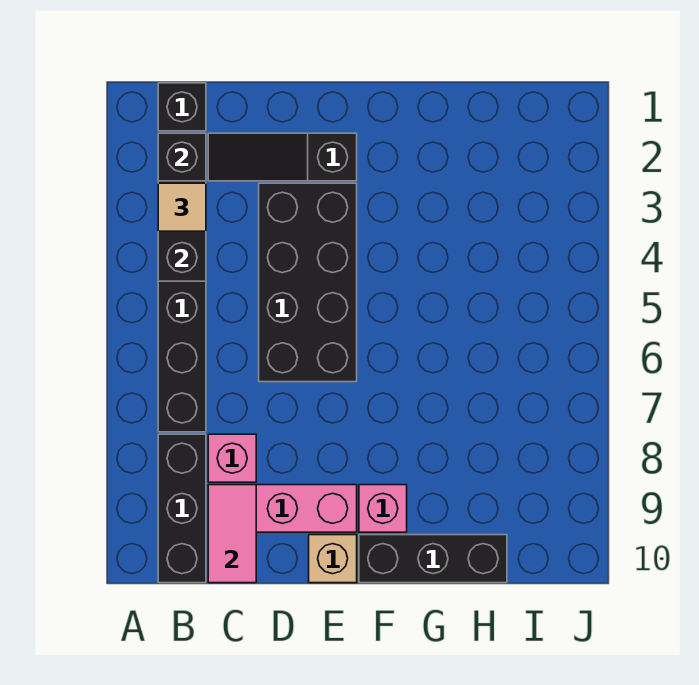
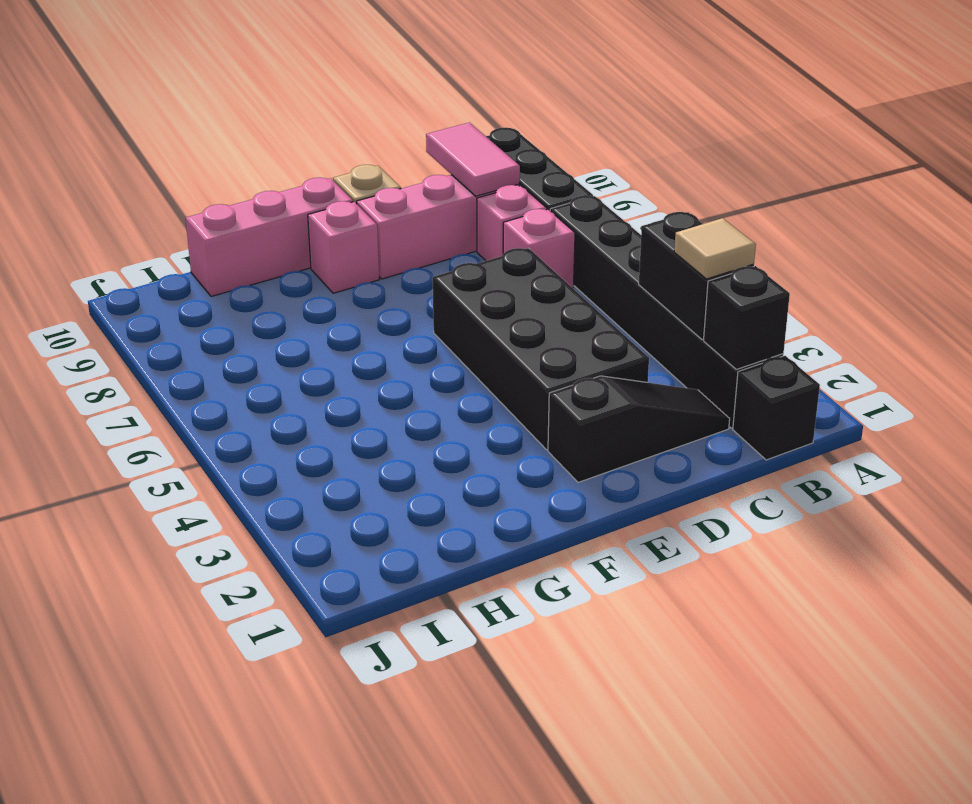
none -> pink 1x1 brick [503,209,575,288]
black 1x3 brick [359,535,507,583] -> pink 1x3 brick [186,178,353,297]

